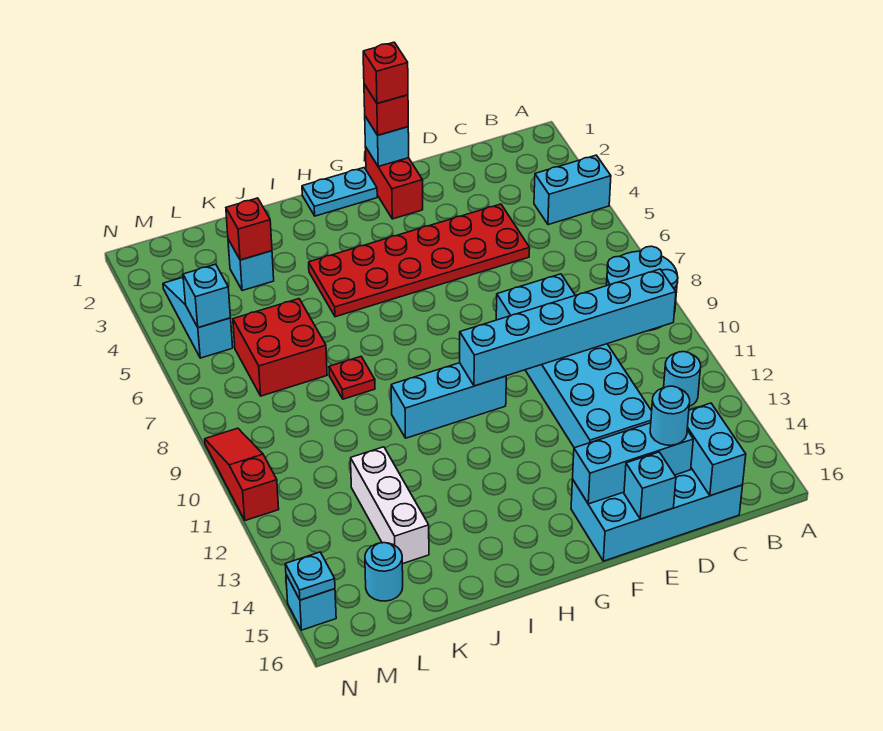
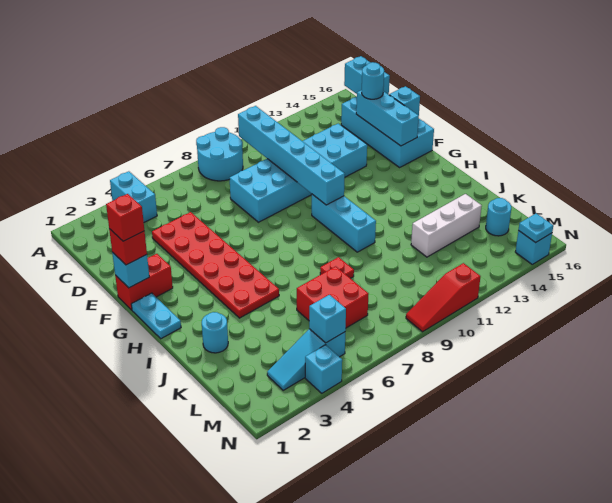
cyan 1x1 round brick [664,352,701,406] -> cyan 1x1 round brick moved to [202,312,228,353]
cyan 1x2 brick [687,403,746,496] -> cyan 1x2 brick turned to [344,56,390,95]
cyan 1x1 brick [228,240,274,291] -> cyan 1x1 brick moved to [305,345,342,393]
red 1x1 brick [226,198,272,260] -> none

